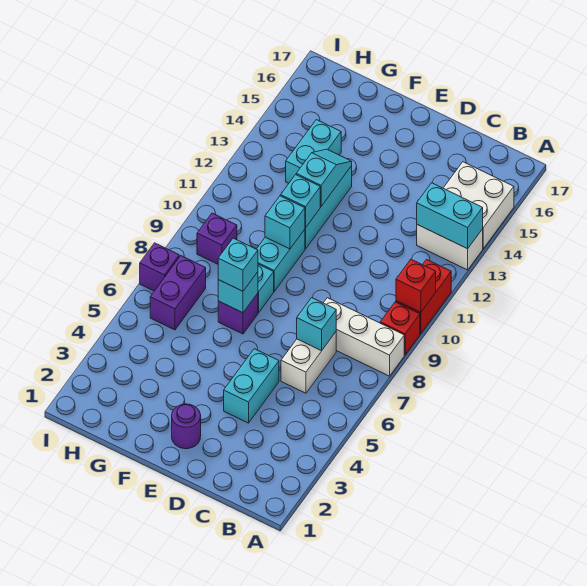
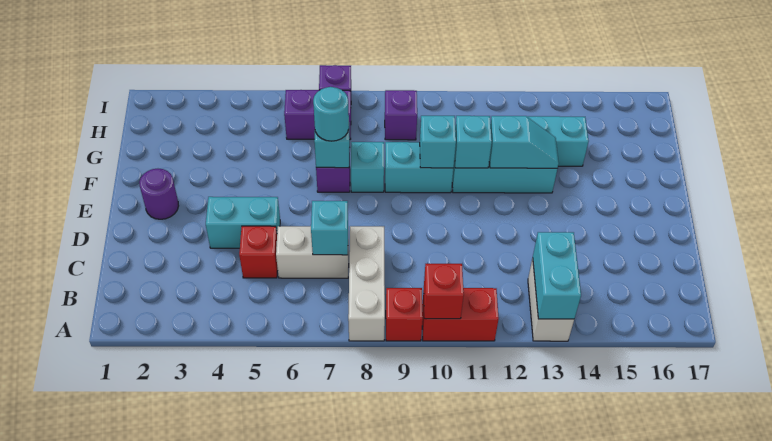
white 2x2 brick [444,162,514,249] -> none
none -> red 1x1 brick [239,226,278,278]
cyan 1x1 brick [218,238,258,291] -> cyan 1x1 round brick [313,87,349,141]

